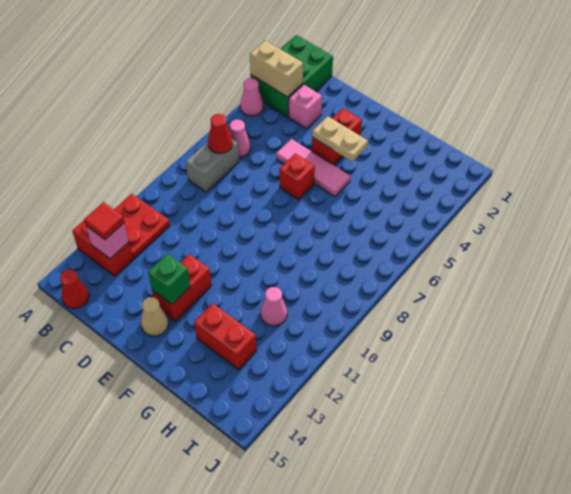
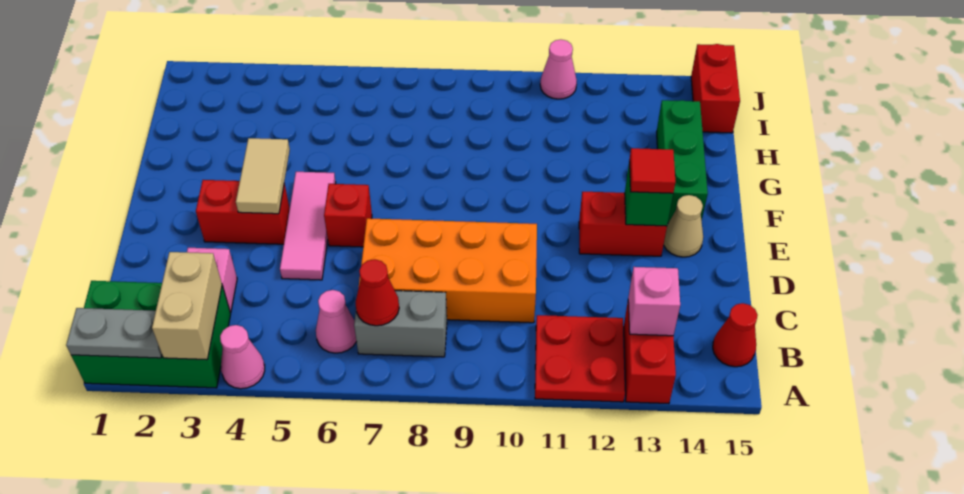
none -> grey 1x2 plate [66,308,162,358]
red 1x1 tile [84,202,124,240] -> red 1x1 tile moved to [629,148,675,193]
none -> orange 2x4 brick [359,218,537,323]
tan 1x2 plate [312,116,368,162] -> tan 1x2 tile [236,138,290,214]
none -> green 1x3 brick [657,100,708,223]
red 1x2 brick [194,303,256,370] -> red 1x2 brick moved to [691,44,740,133]
pink 1x1 cone [261,287,287,326] -> pink 1x1 cone moved to [540,40,577,99]

